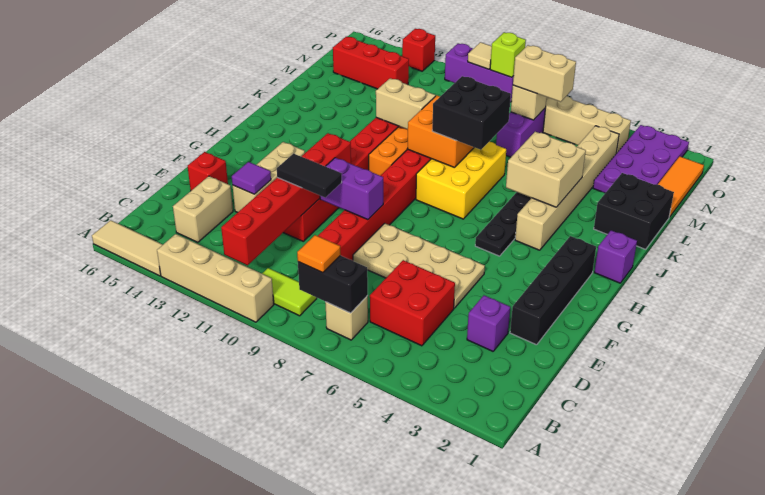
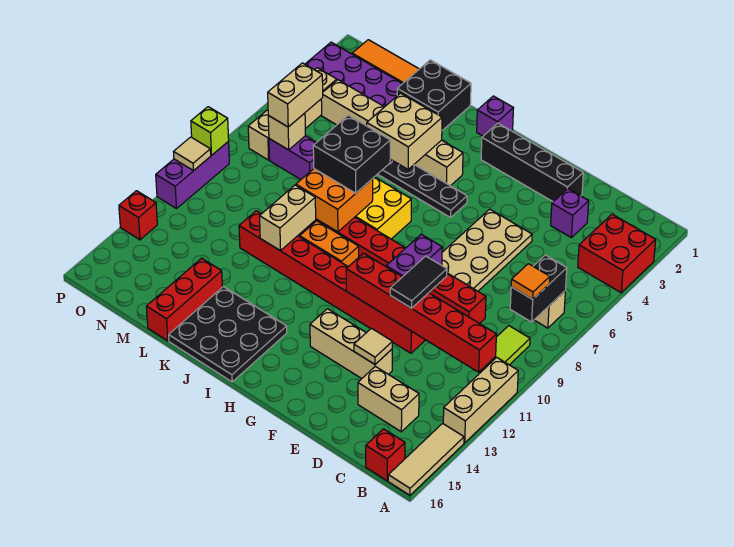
tan 1x4 brick [157,234,274,322] -> tan 1x3 brick [443,358,518,443]
red 2x2 brick [370,260,455,346] -> red 2x2 brick moved to [578,214,656,293]
purple 1x1 tile [232,162,271,194] -> tan 1x1 tile [354,328,392,364]
red 1x1 brick [188,152,228,191] -> red 1x1 brick moved to [366,429,405,481]
none -> black 3x3 plate [169,287,287,382]
red 1x3 brick [333,37,409,89] -> red 1x3 brick moved to [146,258,222,341]

